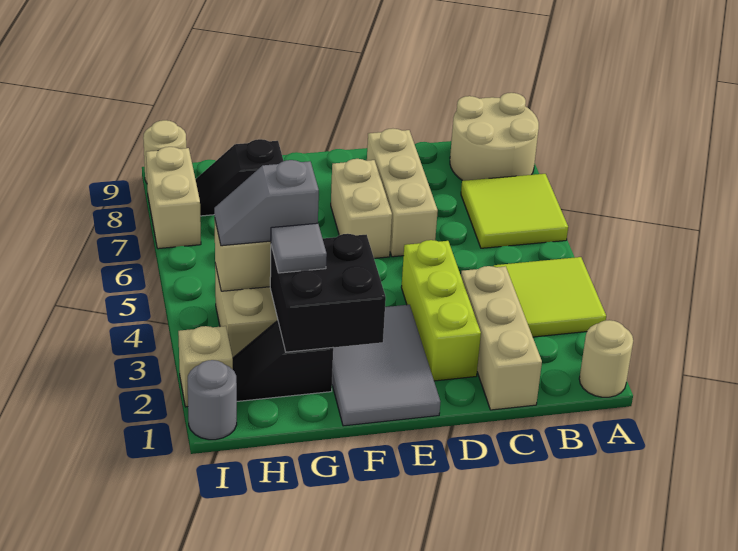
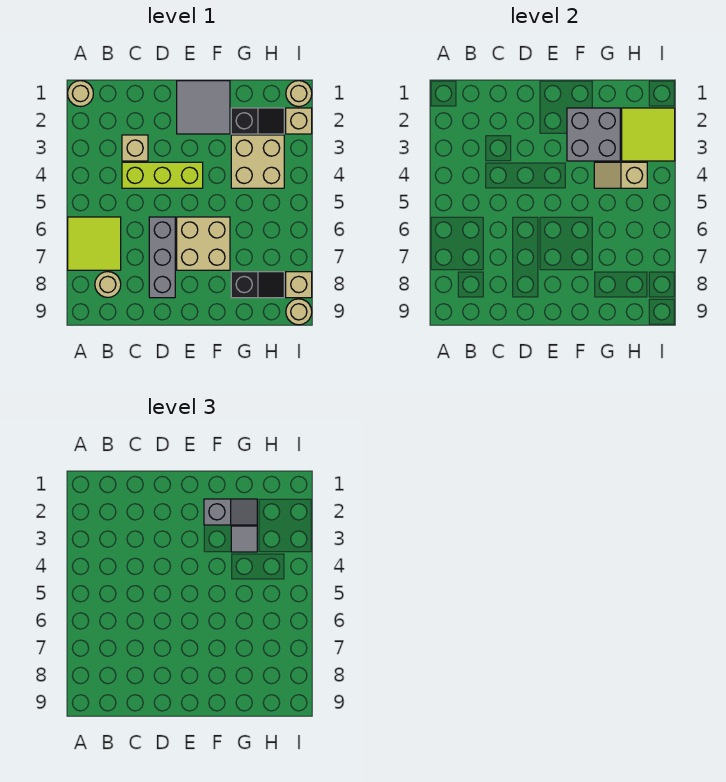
lime 2x2 tile [493,257,606,337] -> lime 2x2 tile moved to [622,108,675,161]
tan 2x2 round brick [450,93,539,181] -> tan 1x1 round brick [95,272,121,297]
tan 1x3 brick [461,266,542,410] -> tan 1x1 brick [122,135,148,161]
lime 1x3 brick [401,240,481,381] -> lime 1x3 brick turned to [122,162,203,188]
tan 1x3 brick [367,129,438,257] -> grey 1x3 brick [149,217,175,298]
grey 2x3 tile [332,305,440,426] -> grey 2x2 tile [177,81,230,134]
tan 1x2 brick [331,159,392,258] -> tan 2x2 brick [177,217,230,270]
black 2x2 brick [270,234,386,352] -> grey 2x2 brick [567,108,620,161]
grey 1x2 slope [214,160,319,246] -> grey 1x2 slope moved to [204,499,257,525]
grey 1x1 round brick [188,360,237,440] -> tan 1x1 round brick [286,81,312,107]
tan 1x2 brick [146,147,201,249] -> tan 1x1 brick [286,272,312,298]

